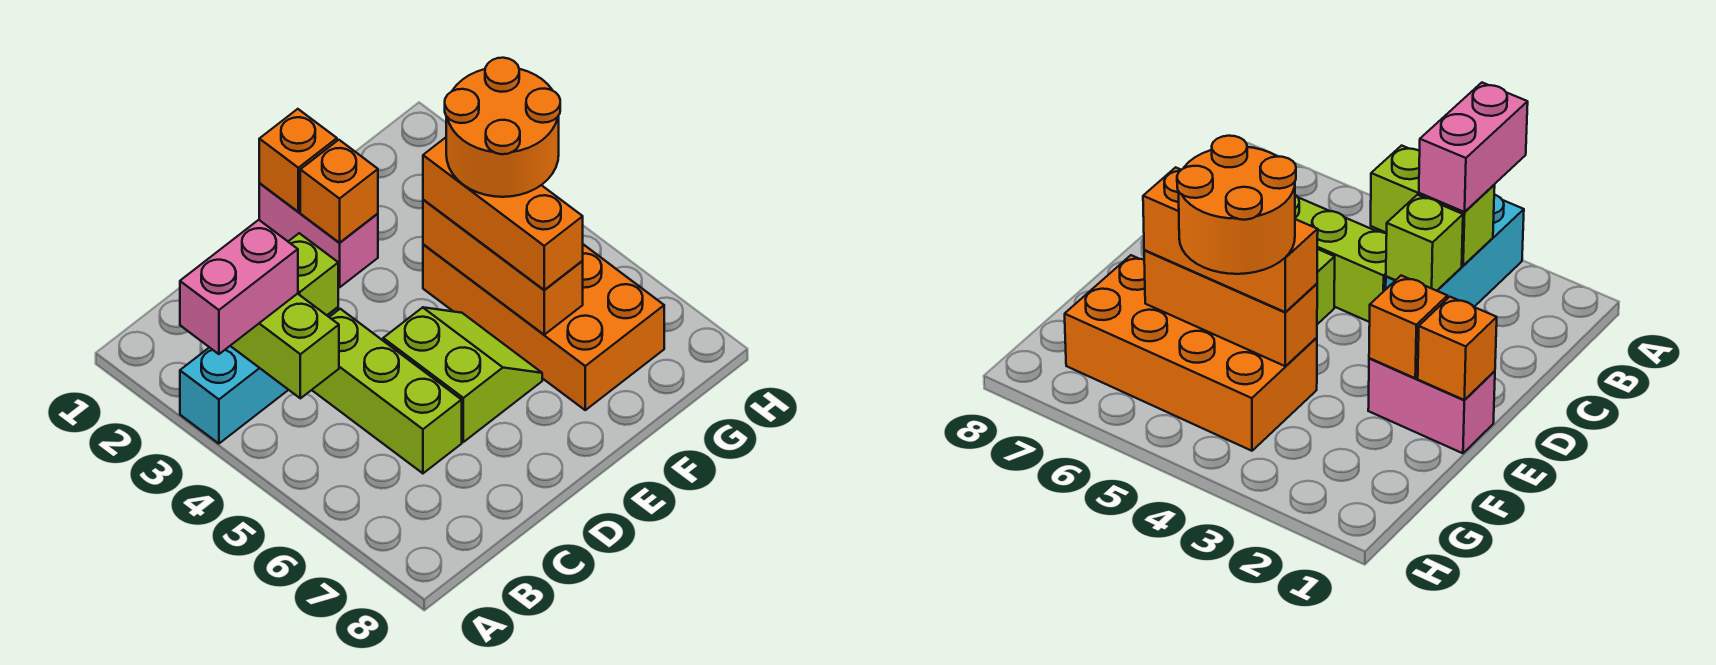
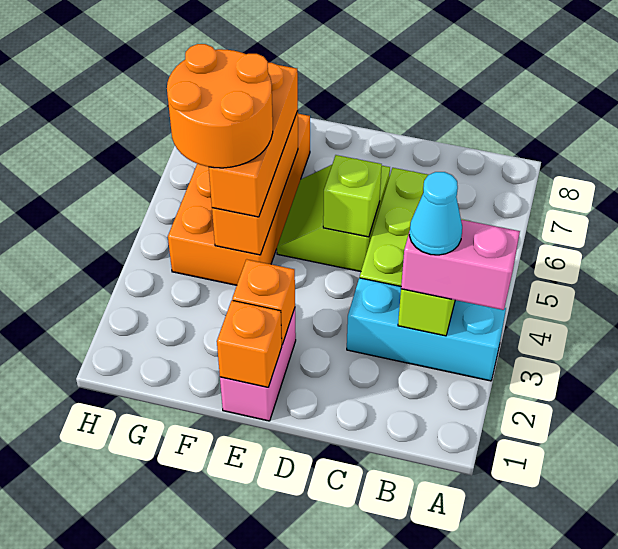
none -> cyan 1x1 cone [409,172,462,255]
lime 1x1 brick [288,233,338,315] -> lime 1x1 brick moved to [323,155,382,237]

